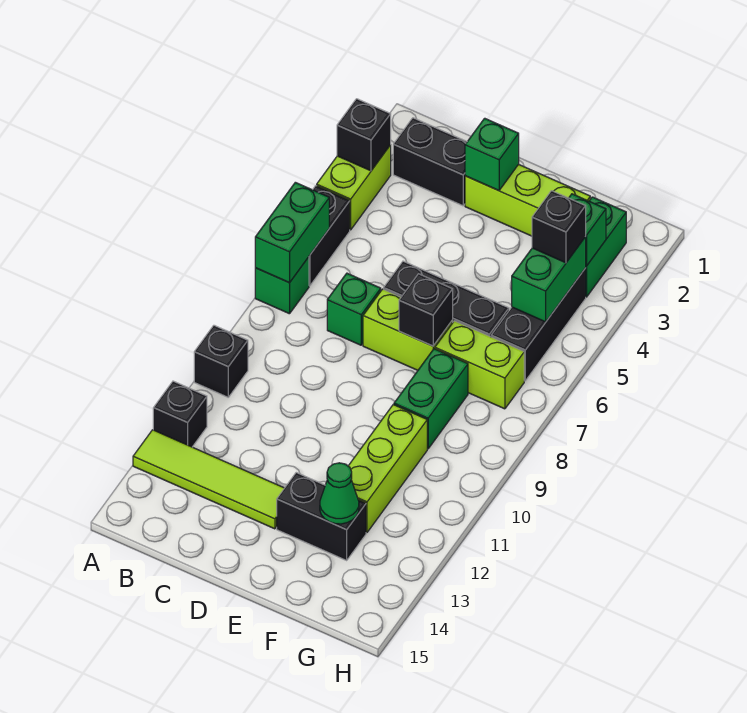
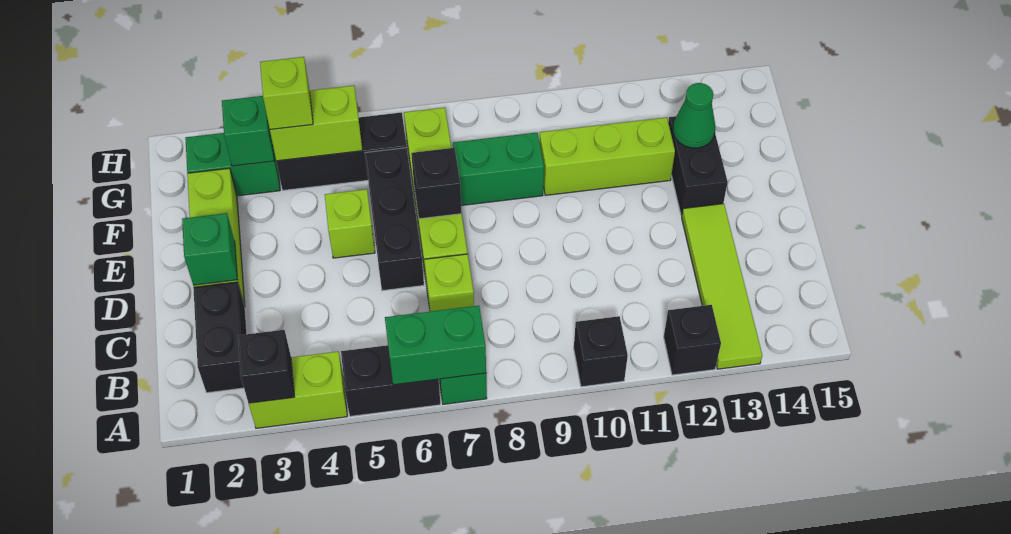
green 1x1 brick [327,273,381,345] -> lime 1x1 brick [424,254,474,312]
none -> lime 1x1 brick [325,189,375,258]
green 1x2 brick [512,237,586,322] -> lime 1x2 brick [270,86,362,161]
black 1x1 brick [532,191,586,263] -> lime 1x1 brick [260,57,313,129]

